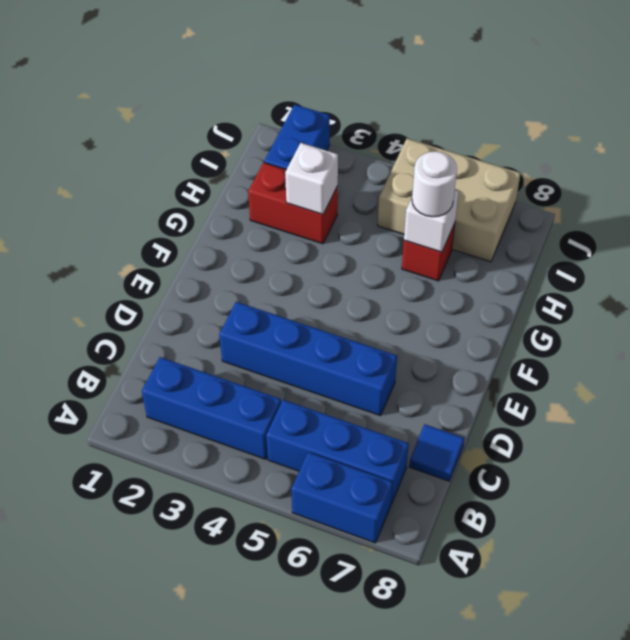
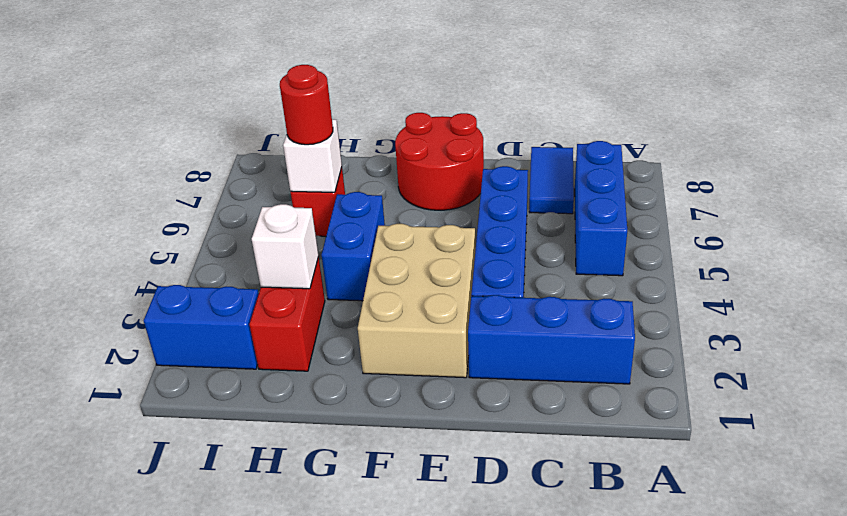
blue 1x2 brick [291,452,393,543] -> blue 1x2 brick moved to [322,192,385,301]
blue 1x3 brick [142,357,281,459] -> blue 1x3 brick turned to [468,295,635,384]
blue 1x1 tile [409,424,464,481] -> blue 1x2 tile [529,147,574,214]
none -> red 2x2 round brick [395,113,484,210]
white 1x1 round brick [412,151,457,217] -> red 1x1 round brick [280,65,333,145]
tan 2x3 brick [378,139,521,262] -> tan 2x3 brick moved to [358,224,476,378]

